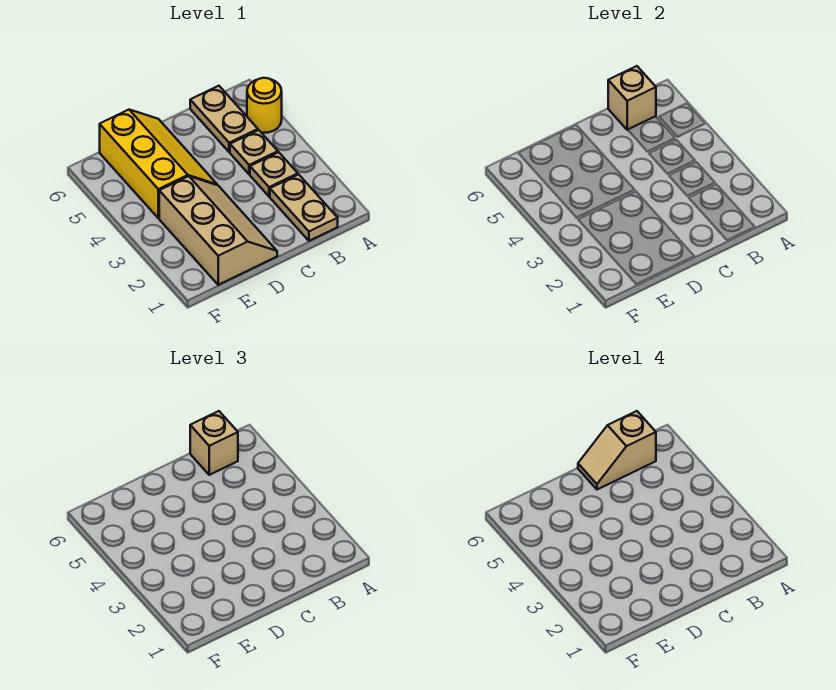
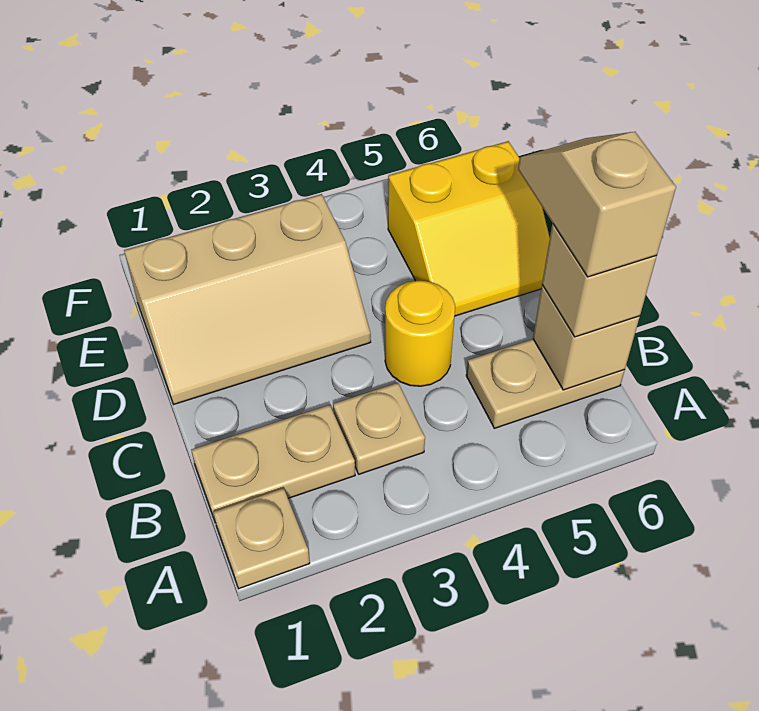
yellow 1x1 round brick [247,78,282,133] -> yellow 1x1 round brick moved to [385,280,455,386]
tan 1x1 plate [230,130,278,174] -> tan 1x1 plate moved to [213,488,310,589]
yellow 2x3 slope [100,110,217,218] -> yellow 2x2 slope [388,141,550,316]

